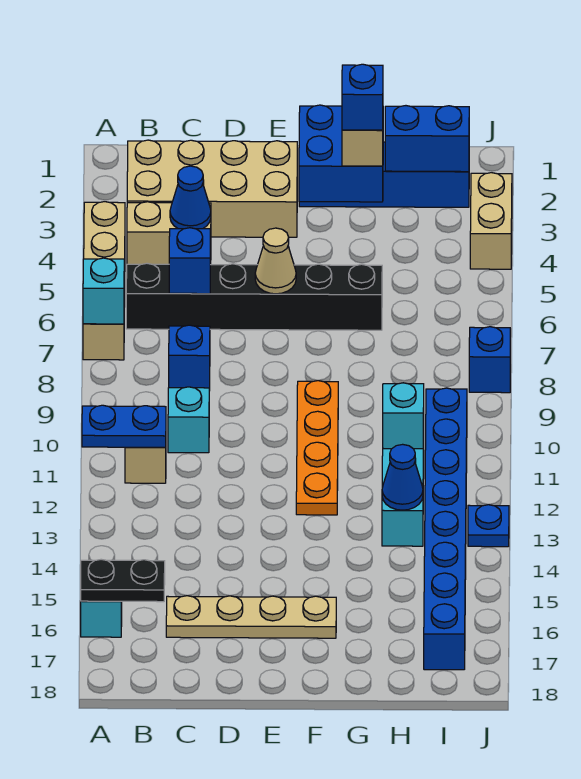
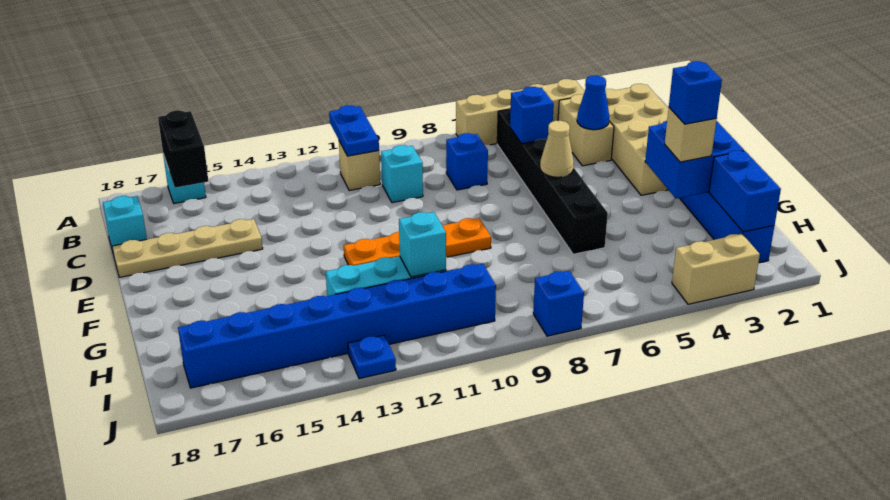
cyan 1x1 brick [83,258,124,324] -> cyan 1x1 brick moved to [103,196,147,251]
black 1x2 plate [81,559,165,602] -> black 1x2 brick [158,110,208,188]
tan 1x4 plate [166,596,336,638] -> tan 1x4 plate turned to [112,219,263,277]
blue 1x1 cone [382,444,423,510] -> none

